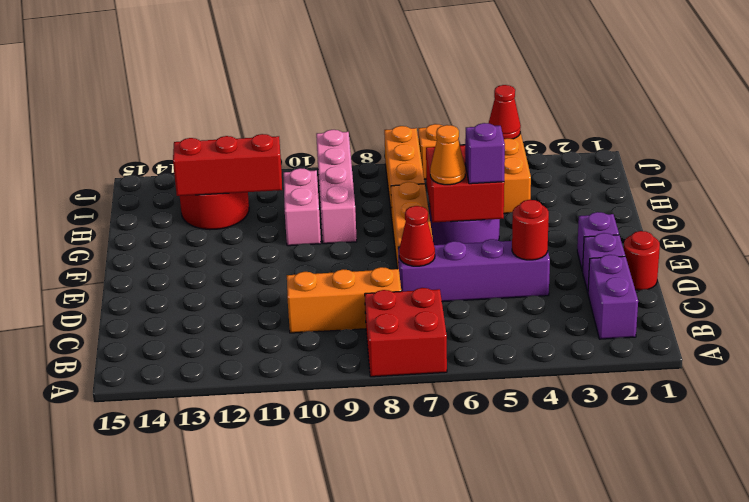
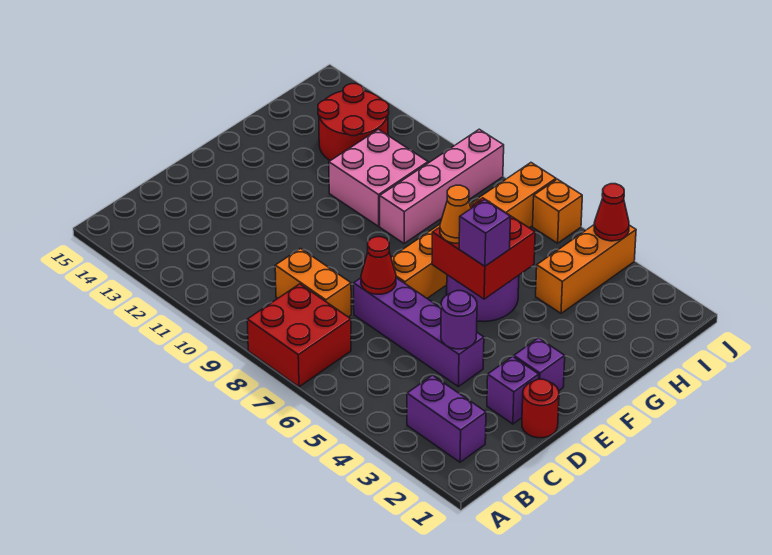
purple 1x2 brick [588,255,638,339] -> purple 1x2 brick turned to [407,375,486,462]
orange 1x3 brick [287,267,401,333] -> orange 1x2 brick [275,249,351,317]
red 1x1 round brick [512,200,549,260] -> purple 1x1 round brick [441,291,477,349]
pink 1x2 brick [283,168,321,246] -> pink 2x2 brick [329,129,428,226]
red 1x3 brick [173,134,282,196] -> none

